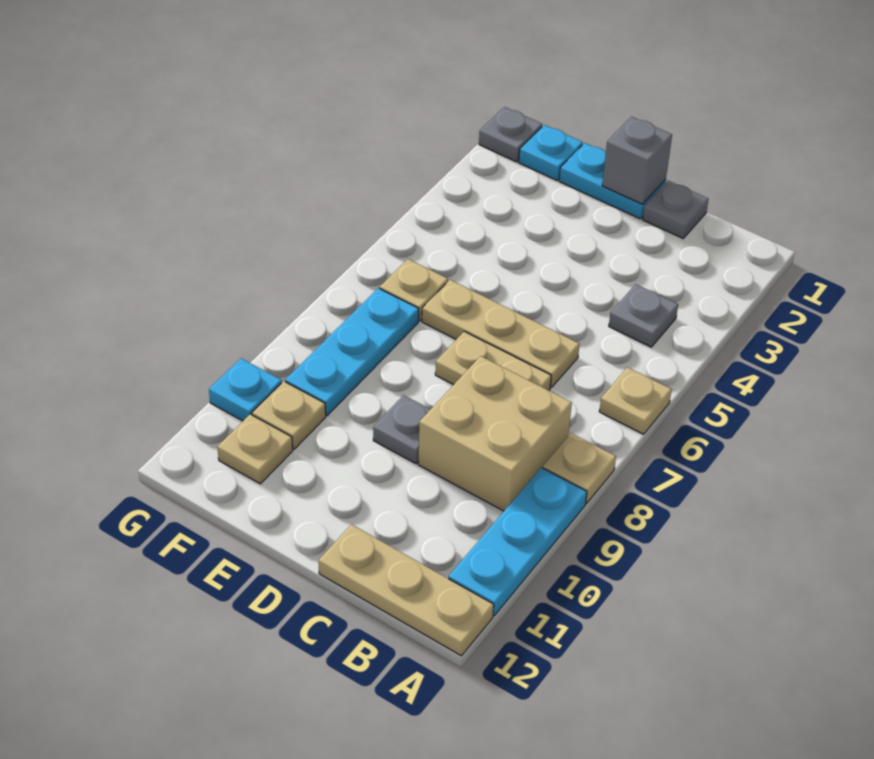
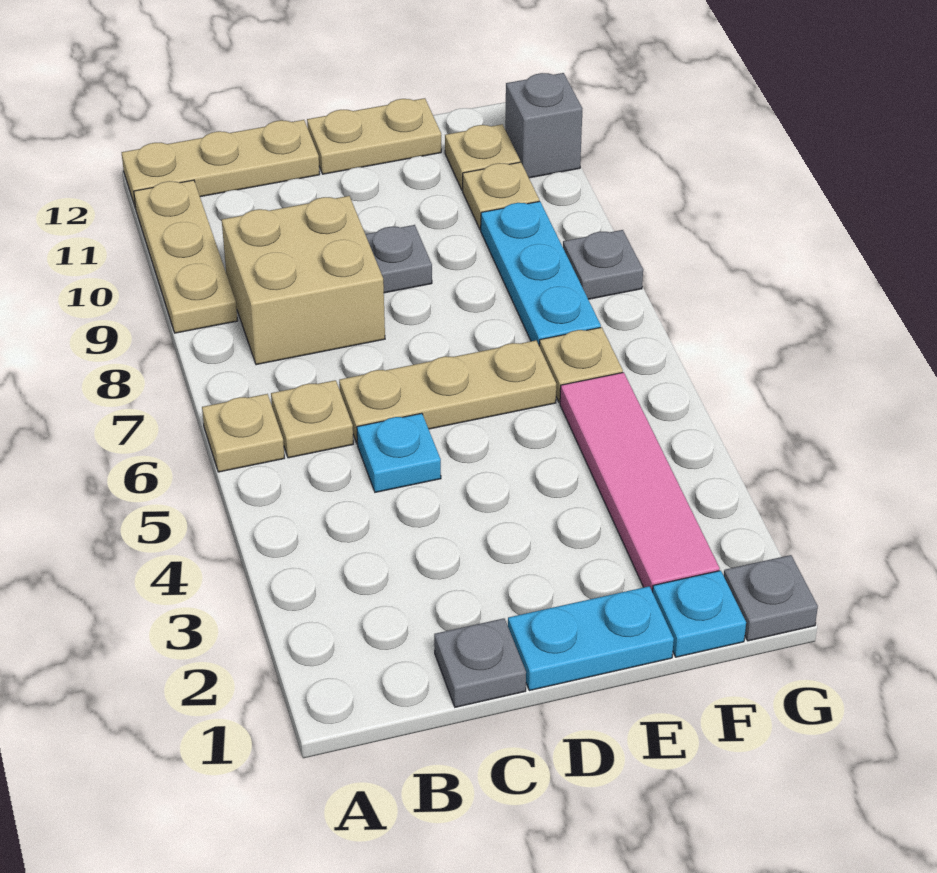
tan 1x1 plate [543,433,616,503] -> tan 1x1 plate moved to [271,380,353,458]
cyan 1x3 plate [448,468,587,616] -> tan 1x3 plate [134,180,238,333]
grey 1x1 plate [609,284,678,347] -> grey 1x1 plate moved to [563,230,643,299]
tan 1x2 plate [435,331,551,390] -> tan 1x2 plate moved to [307,98,441,174]
grey 1x1 brick [602,117,672,204] -> grey 1x1 brick moved to [505,73,583,178]
none -> pink 1x4 tile [560,372,720,592]
cyan 1x1 plate [209,358,282,421] -> cyan 1x1 plate moved to [357,413,441,492]

